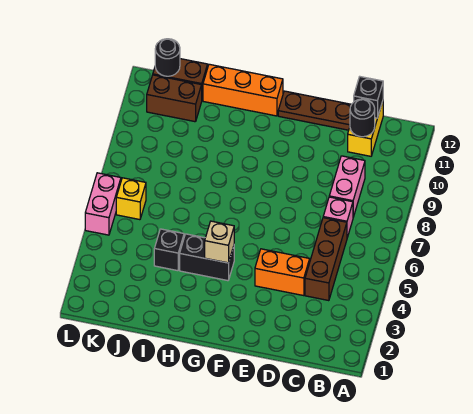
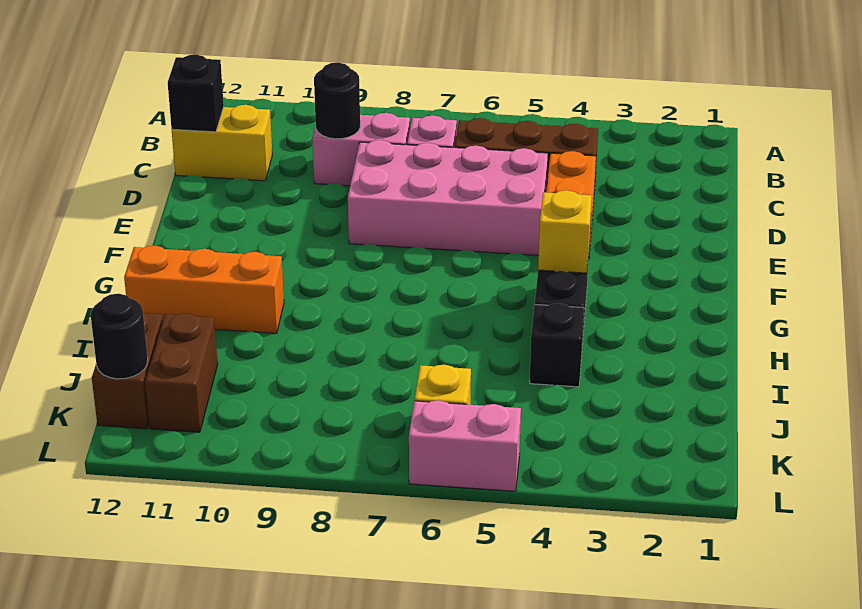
black 1x1 round brick [350,99,375,137] -> black 1x1 round brick moved to [314,63,360,139]
none -> pink 2x4 brick [348,140,548,255]
brown 1x3 plate [278,91,351,130] -> none
tan 1x1 brick [205,221,234,263] -> yellow 1x1 brick [538,190,592,273]
orange 1x3 brick [203,64,283,116] -> orange 1x3 brick turned to [124,246,284,333]

